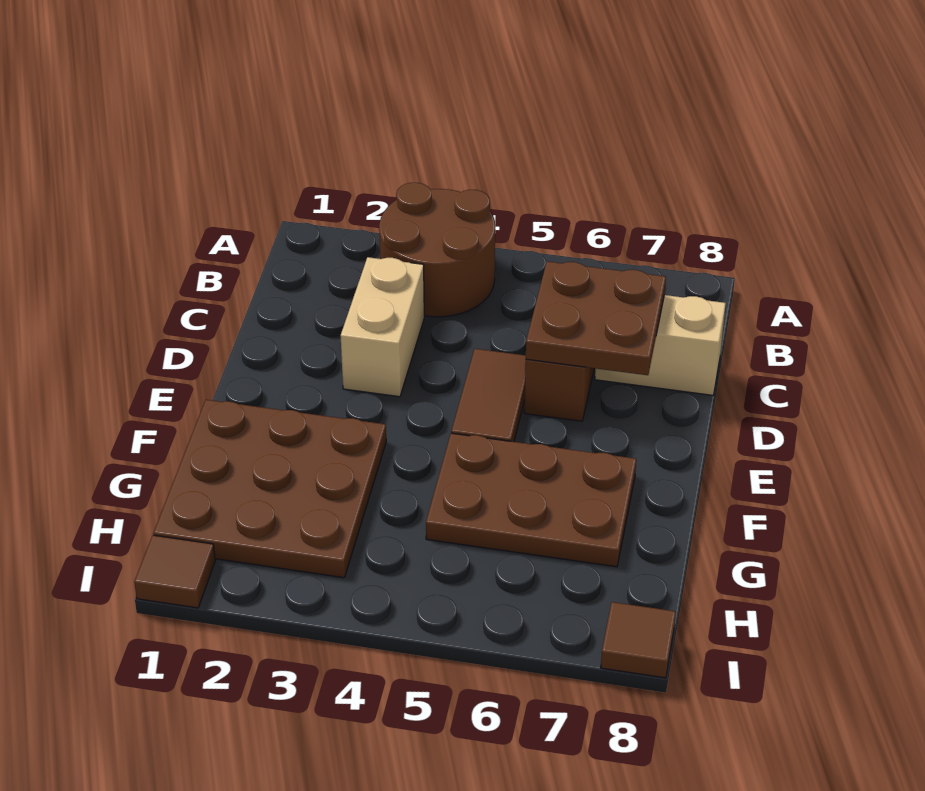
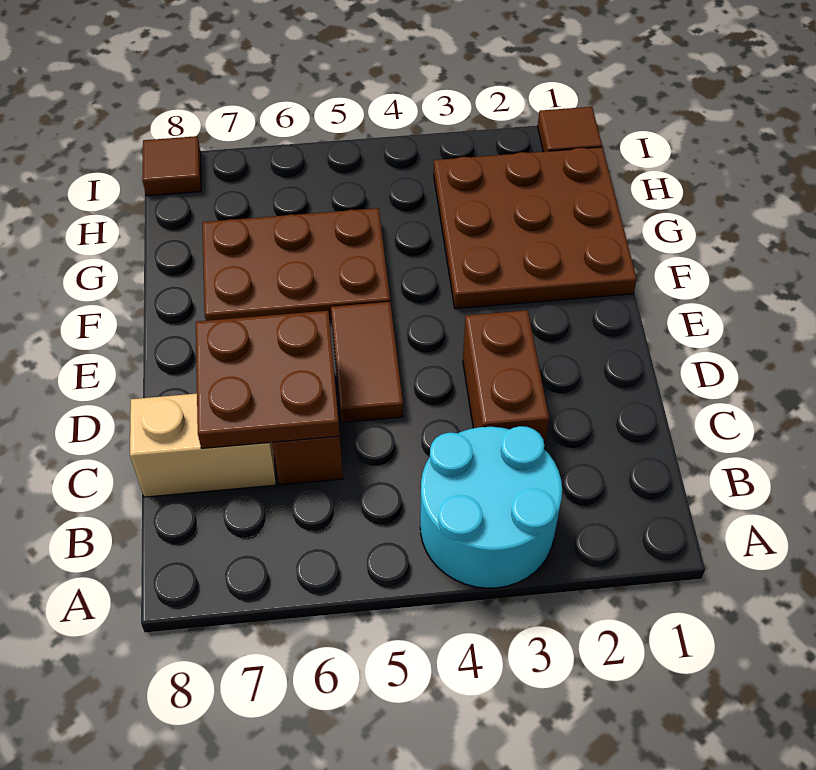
brown 2x2 round brick [379,183,495,317] -> cyan 2x2 round brick [420,426,562,588]
tan 1x2 brick [341,257,424,397] -> brown 1x2 brick [463,310,549,447]

